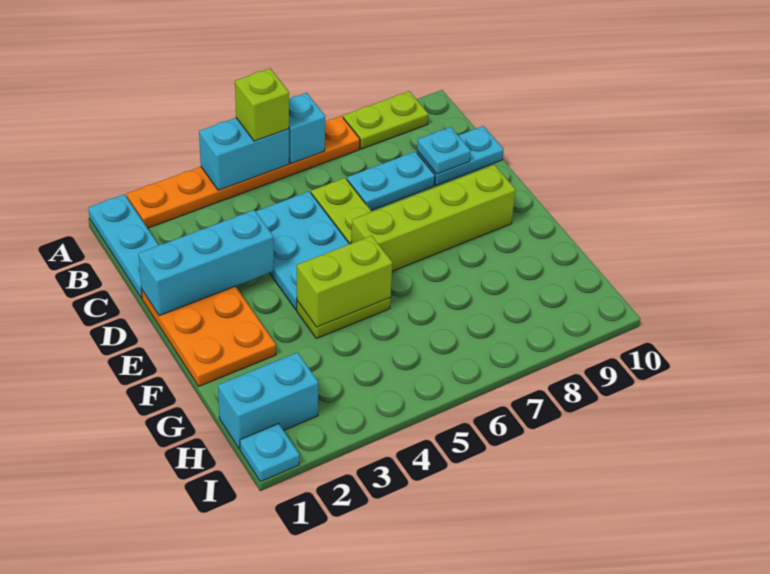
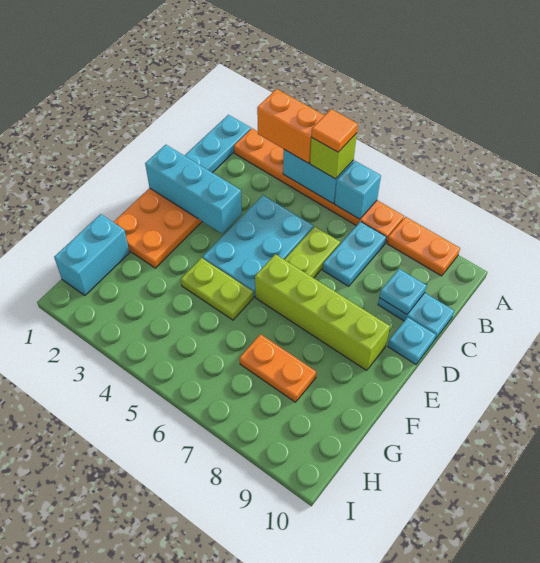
none -> orange 1x2 brick [257,89,325,163]
none -> orange 1x1 tile [312,109,358,152]
lime 1x2 plate [343,91,428,149] -> orange 1x2 plate [387,217,460,276]
cyan 1x2 plate [347,152,435,210] -> cyan 1x2 plate turned to [323,222,386,286]
lime 1x2 brick [297,236,392,327] -> none
none -> orange 1x2 plate [240,334,316,402]
cyan 1x2 brick [218,353,318,449] -> cyan 1x2 brick turned to [54,214,130,295]
cyan 1x1 plate [240,424,299,482] -> cyan 1x1 plate moved to [388,317,436,364]

